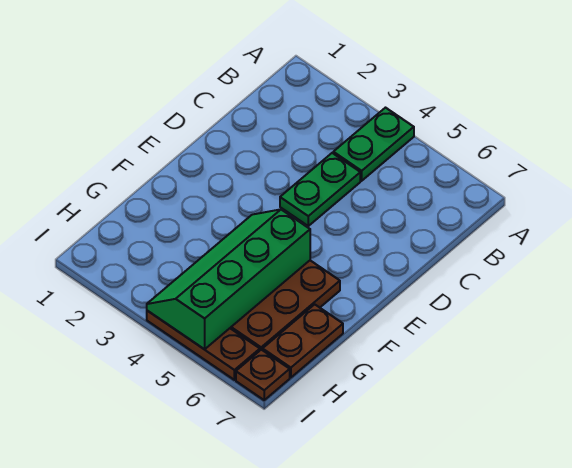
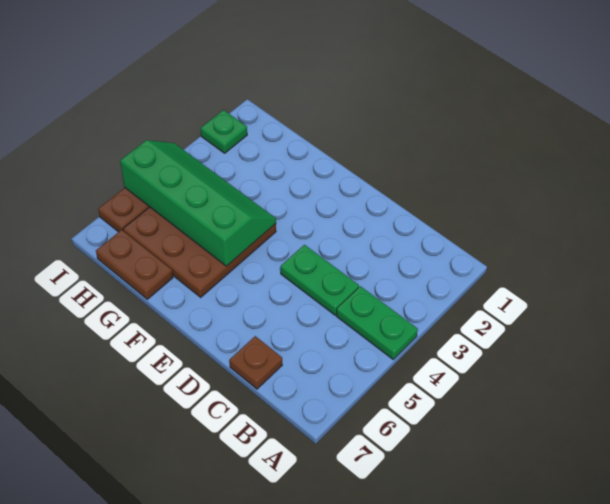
none -> green 1x1 plate [201,110,247,153]
brown 1x1 plate [236,350,290,400] -> brown 1x1 plate moved to [230,336,282,389]

